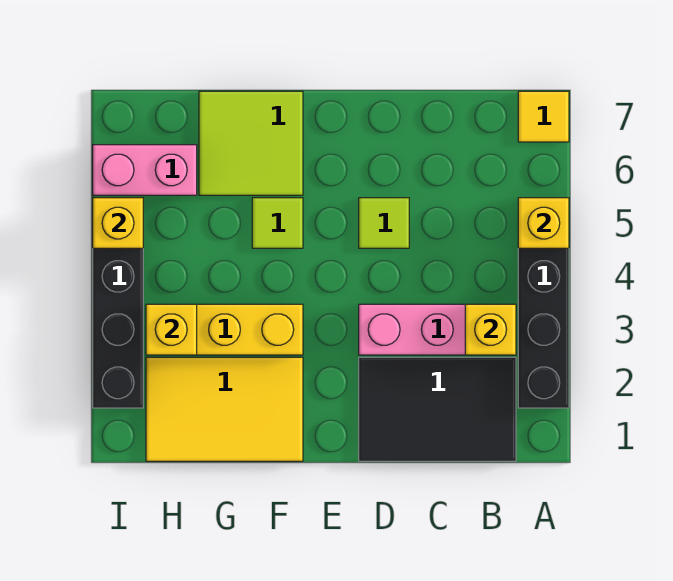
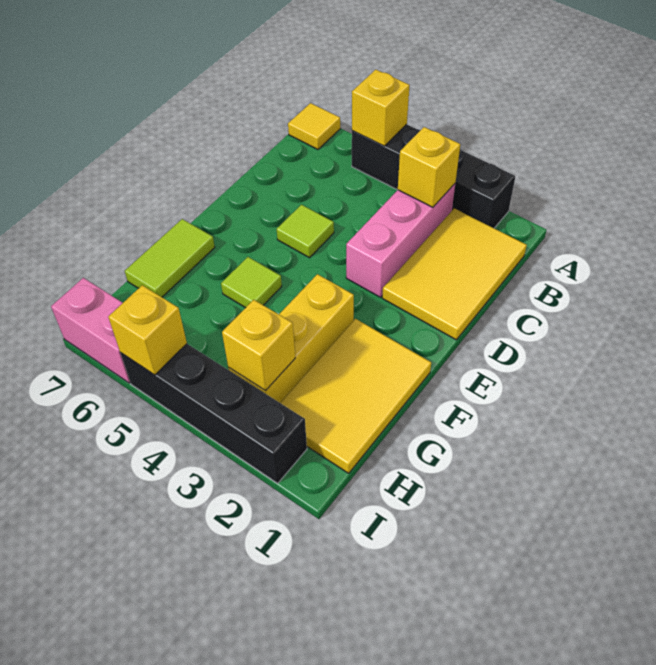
black 2x3 tile [359,357,516,461] -> yellow 2x3 tile [382,208,527,340]
lime 2x2 tile [199,91,303,195] -> lime 1x2 tile [125,219,215,297]
pink 1x2 brick [93,145,197,195] -> pink 1x2 brick turned to [51,278,130,383]

